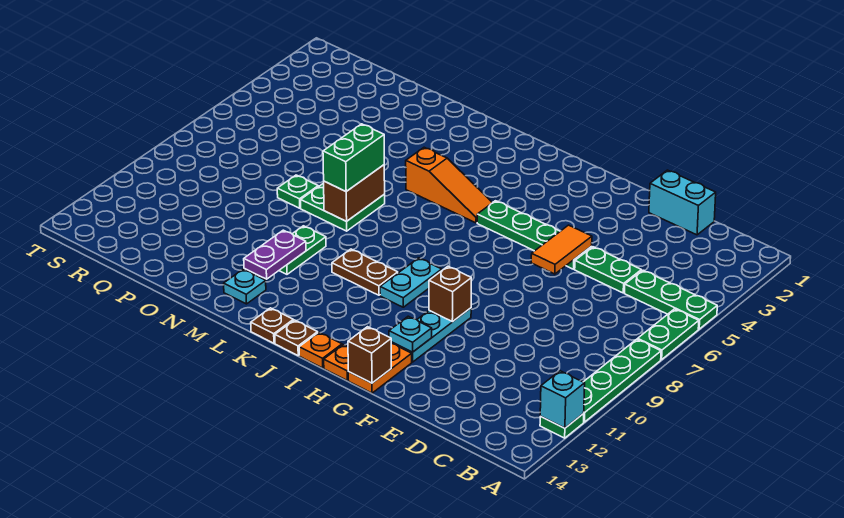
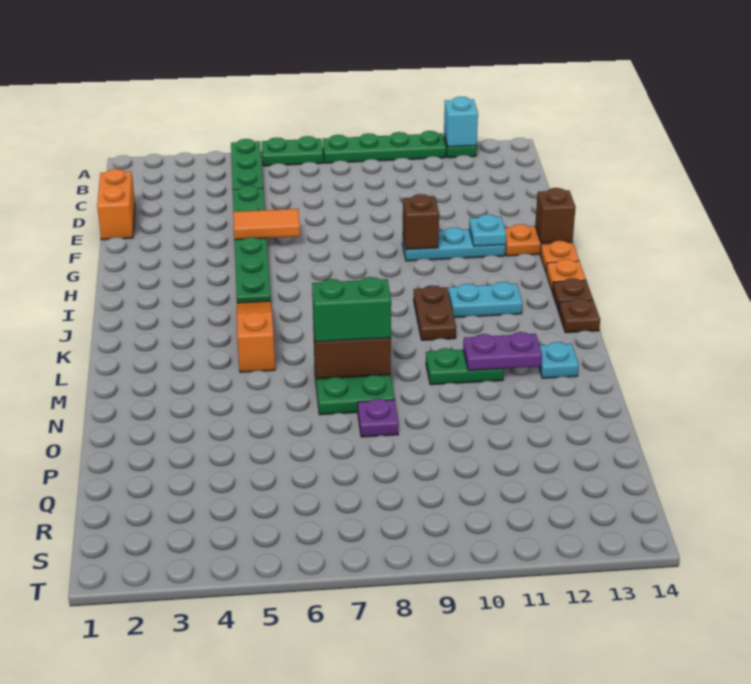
cyan 1x2 brick [649,170,716,235] -> orange 1x2 brick [97,169,135,240]
cyan 1x2 plate [380,258,442,307] -> cyan 1x2 plate moved to [449,282,522,318]
green 1x1 plate [277,175,318,208] -> purple 1x1 plate [358,399,398,437]

